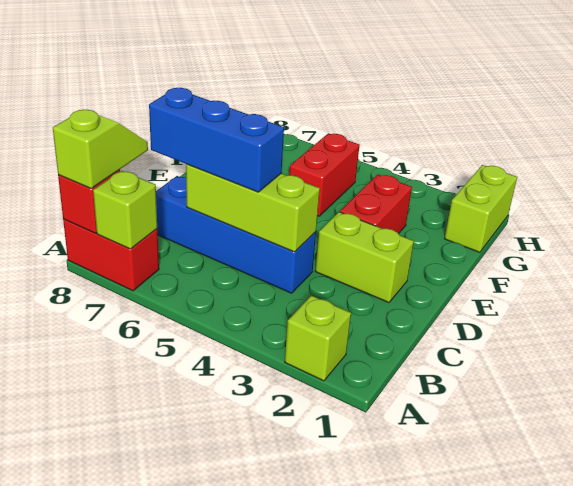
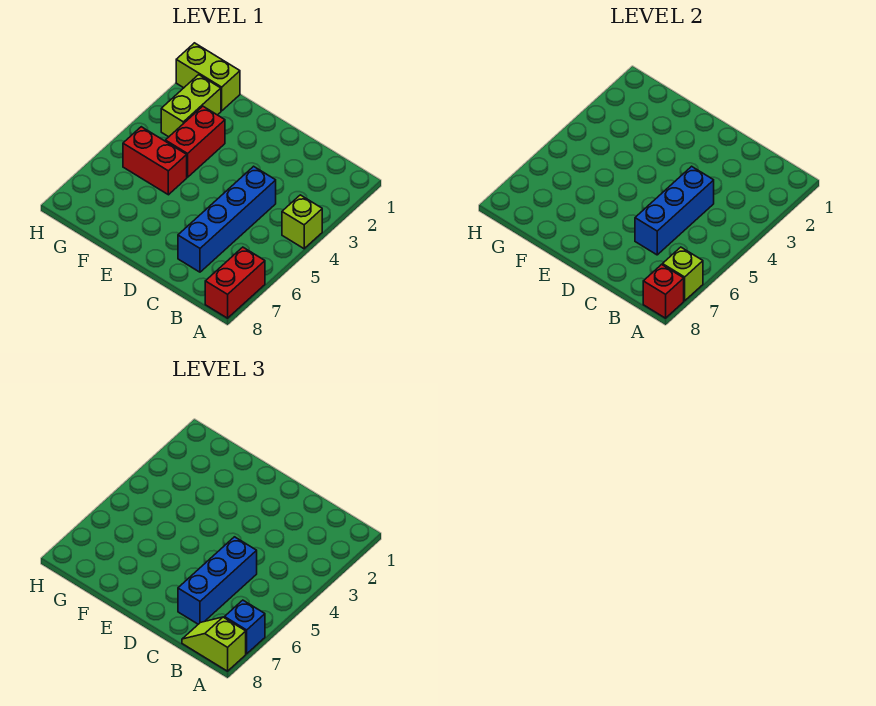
lime 1x1 brick [285,295,351,381] -> lime 1x1 brick moved to [282,195,322,249]
none -> blue 1x1 brick [225,600,265,654]
lime 1x3 brick [186,164,320,252] -> blue 1x3 brick [635,166,714,255]
lime 1x2 brick [315,212,414,303] -> lime 1x2 brick moved to [161,75,221,137]
red 1x2 brick [340,174,412,234] -> red 1x2 brick turned to [165,106,225,177]

